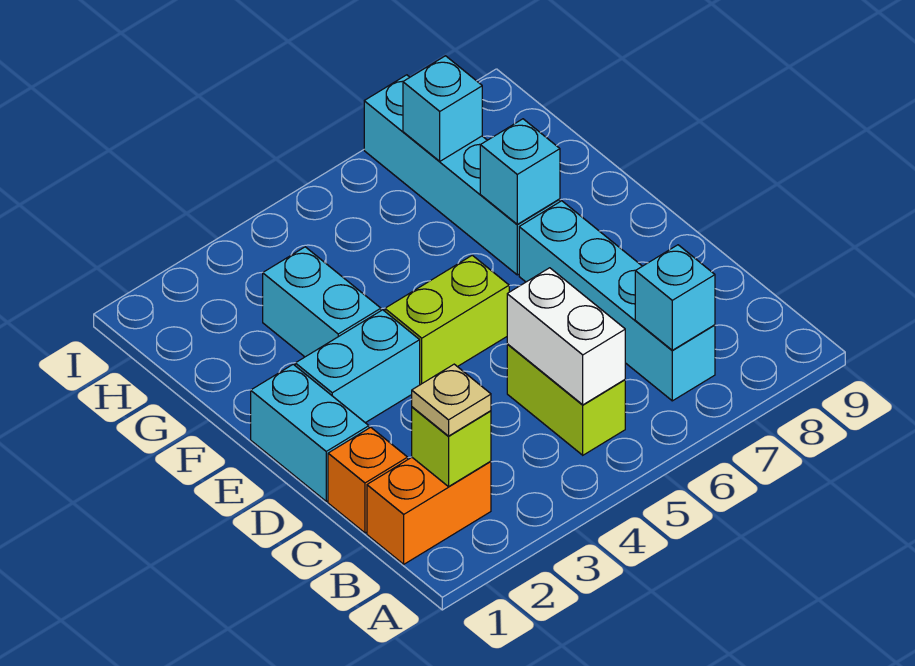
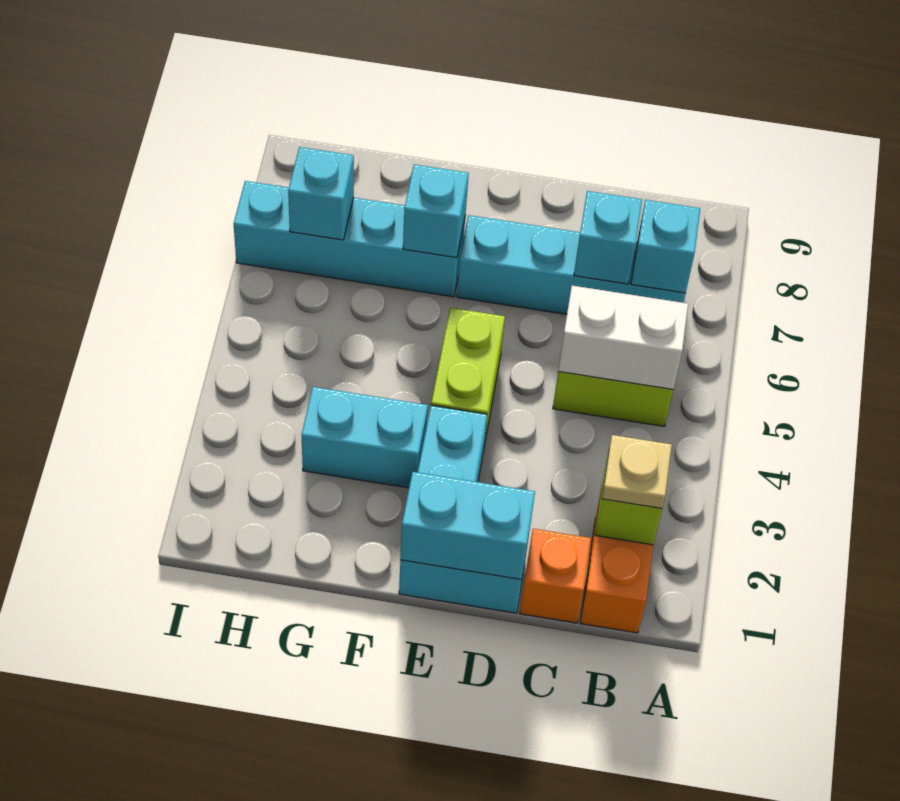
none -> cyan 1x1 brick [574,191,642,284]
none -> cyan 1x2 brick [400,472,535,580]

